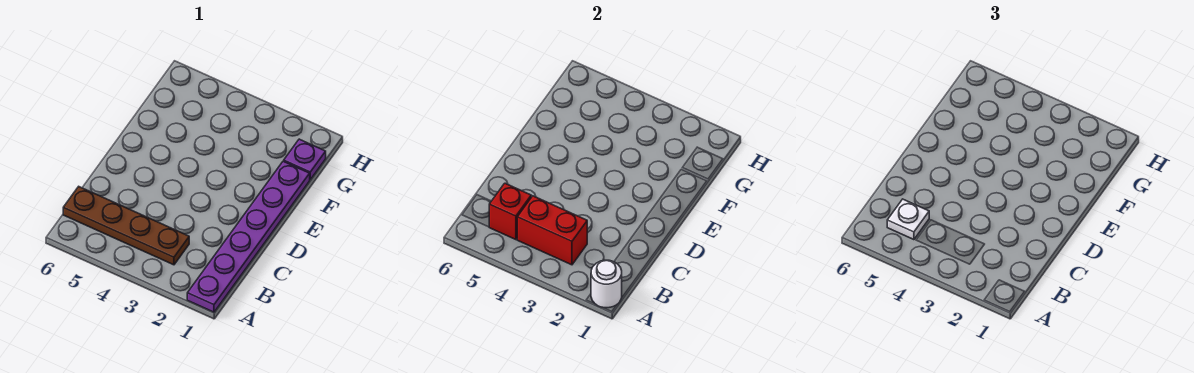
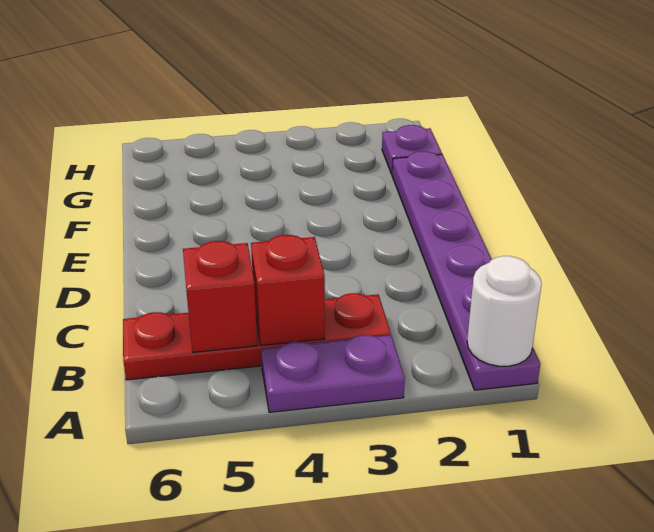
none -> purple 1x2 plate [261,335,405,412]
brown 1x4 plate [63,187,189,265] -> red 1x4 plate [123,293,391,380]
red 1x2 brick [517,196,587,265] -> red 1x1 brick [251,235,325,346]
white 1x1 plate [887,199,929,240] -> none

